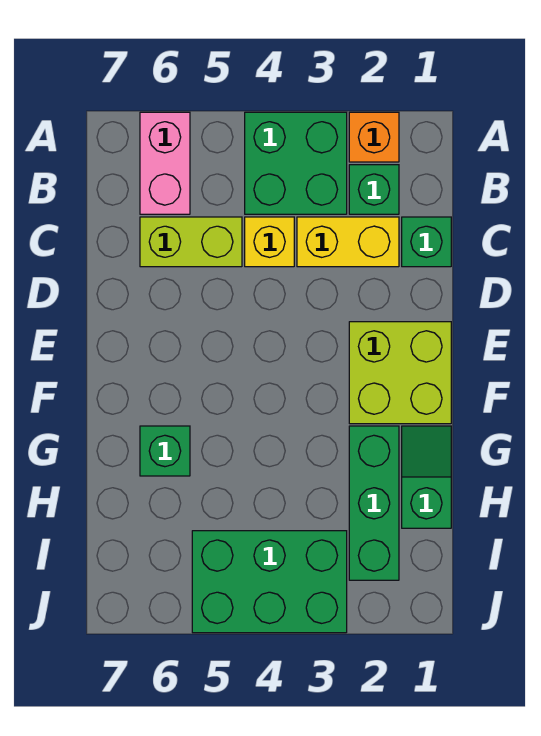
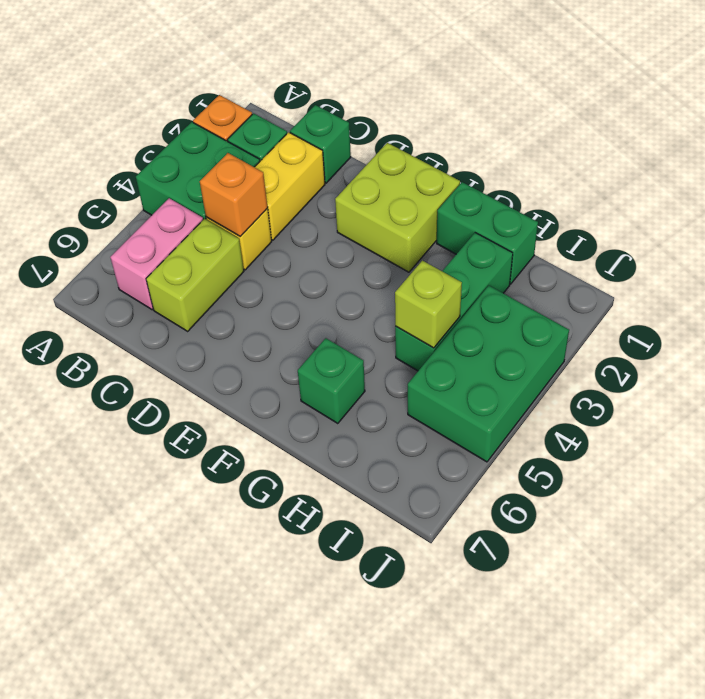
pink 1x2 brick [140,112,190,214] -> pink 1x2 brick turned to [110,198,203,310]
none -> orange 1x1 brick [200,153,268,236]
green 1x2 slope [402,426,451,528] -> green 1x2 brick [437,182,538,284]
green 1x3 brick [349,426,399,580] -> green 1x3 brick turned to [395,233,513,371]
none -> lime 1x1 brick [395,261,462,348]

